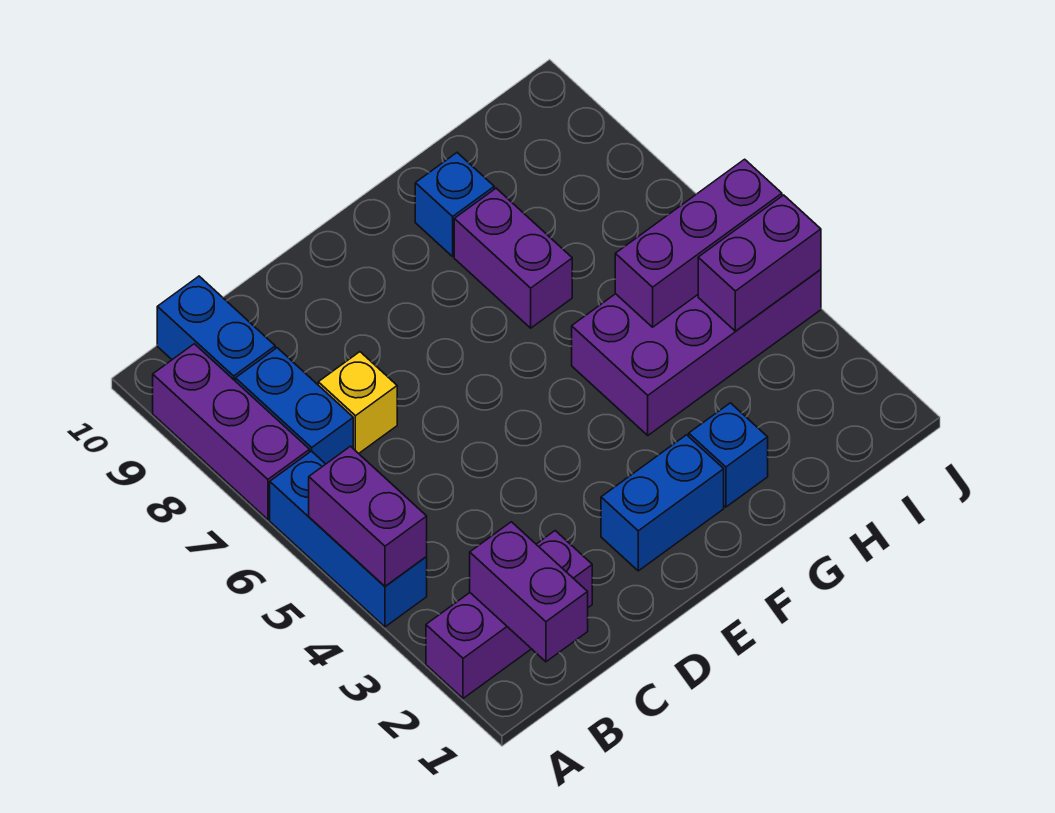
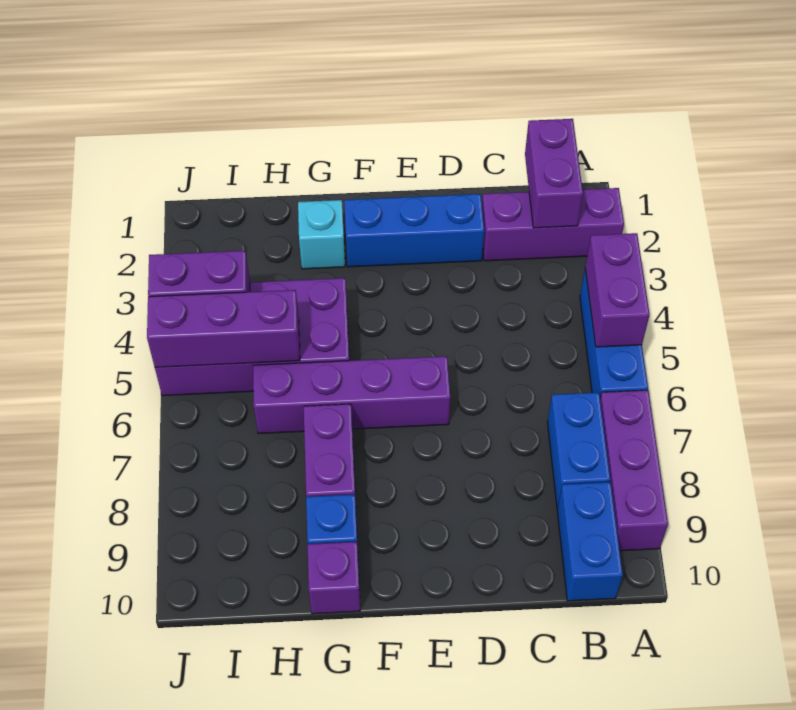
yellow 1x1 brick [318,352,397,454] -> none
blue 1x2 brick [601,435,724,571] -> blue 1x3 brick [344,194,484,267]
none -> purple 1x4 brick [253,356,450,434]
blue 1x1 brick [689,403,768,507] -> cyan 1x1 brick [298,200,345,269]
none -> purple 1x1 brick [307,542,360,614]

